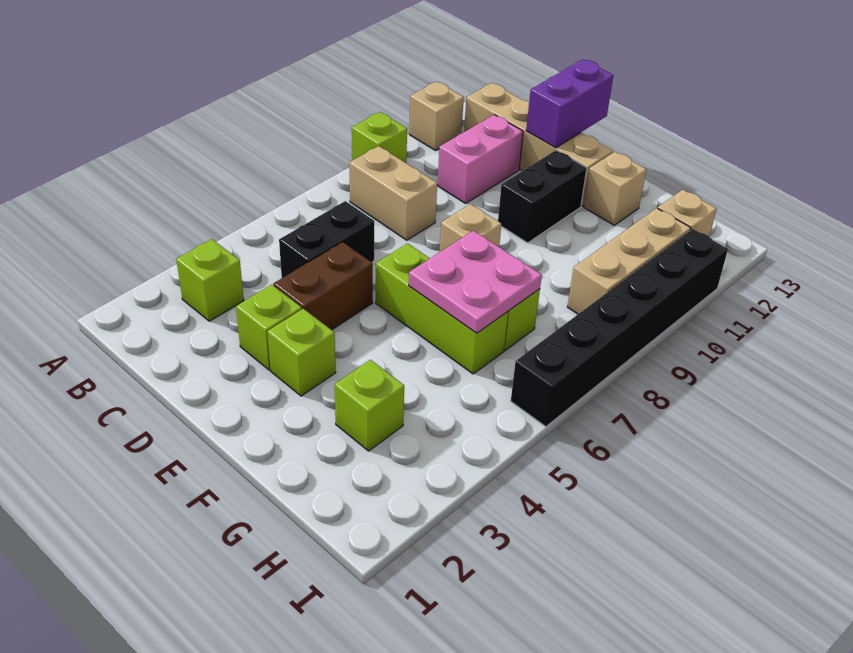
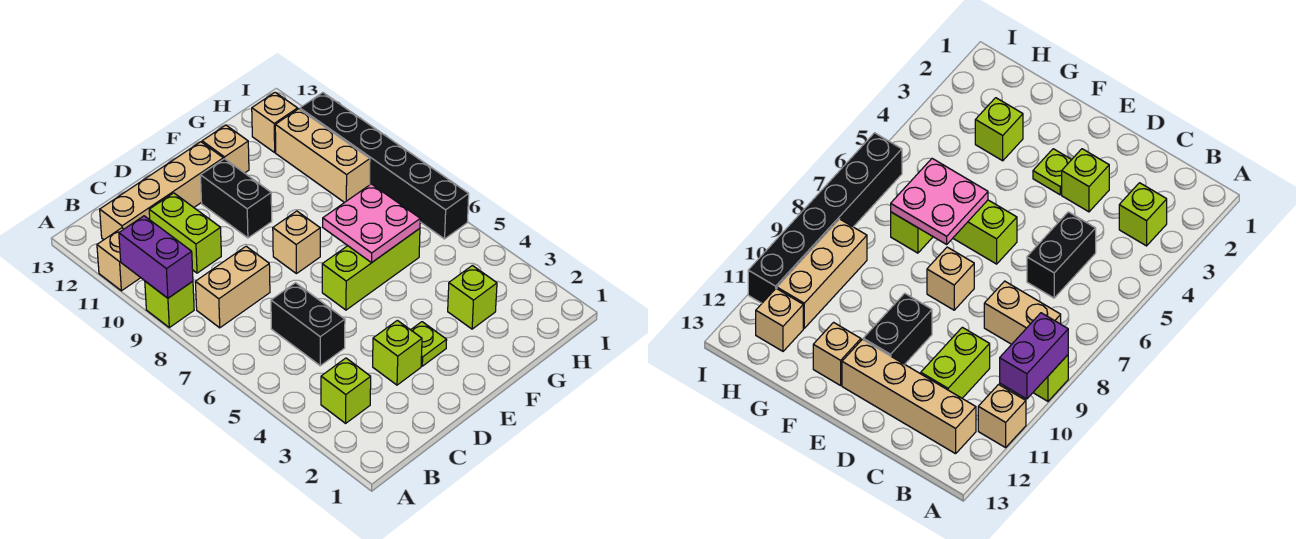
pink 1x2 brick [438,115,523,203] -> lime 1x2 brick [149,193,221,273]
brown 1x2 brick [274,242,373,330] -> none
purple 1x2 brick [526,59,613,148] -> purple 1x2 brick moved to [119,216,193,298]
lime 1x1 brick [267,309,336,396] -> lime 1x1 plate [411,322,447,366]

